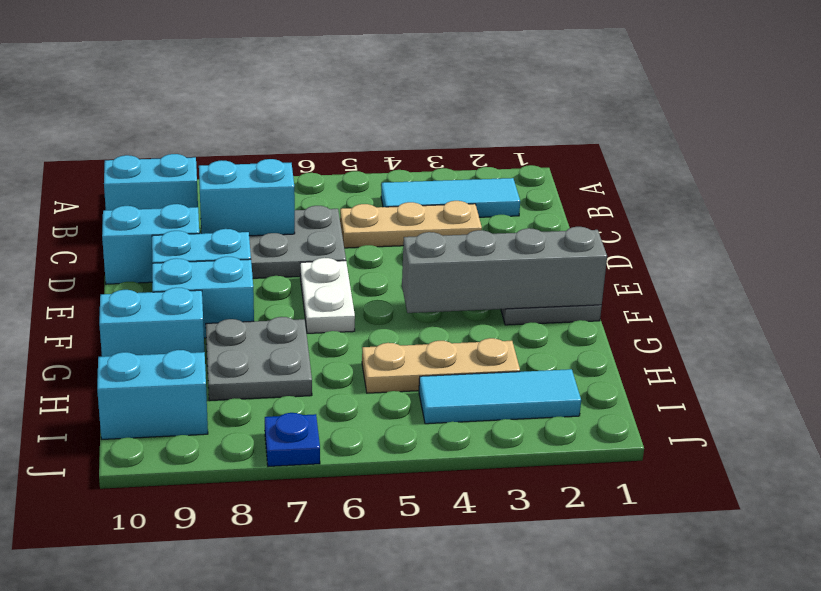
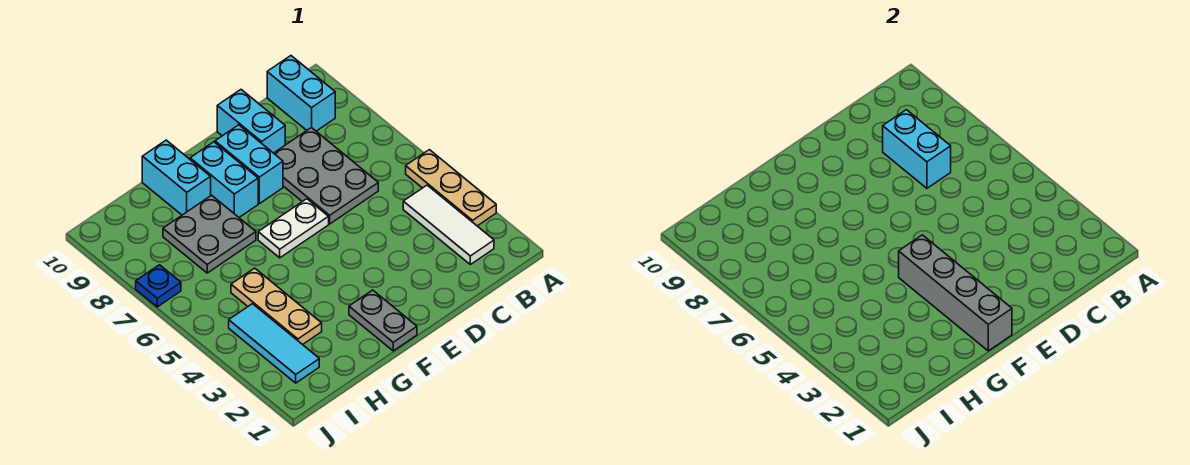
cyan 1x3 tile [381,178,520,217] -> white 1x3 tile [403,185,494,265]
tan 1x3 plate [340,201,482,248] -> tan 1x3 plate moved to [406,150,496,226]
cyan 1x2 brick [97,350,208,439] -> none

